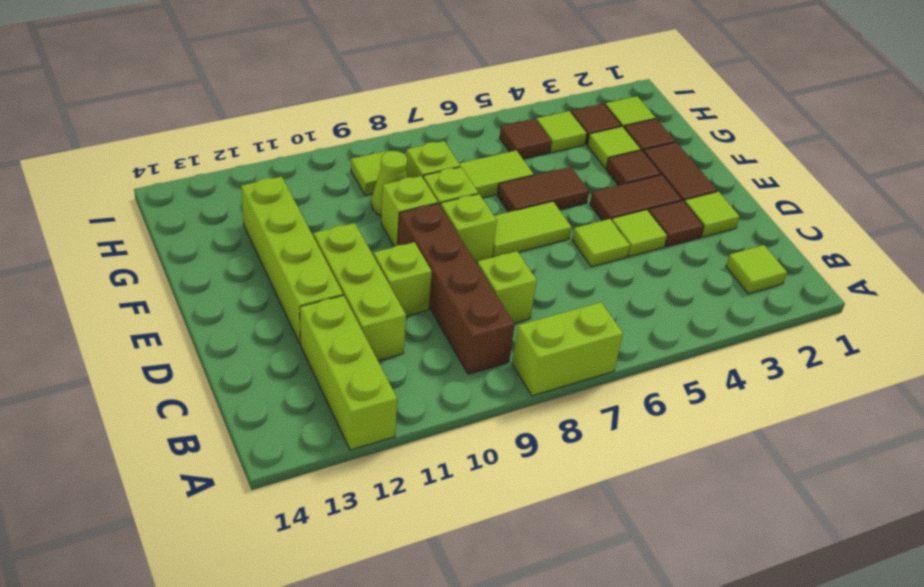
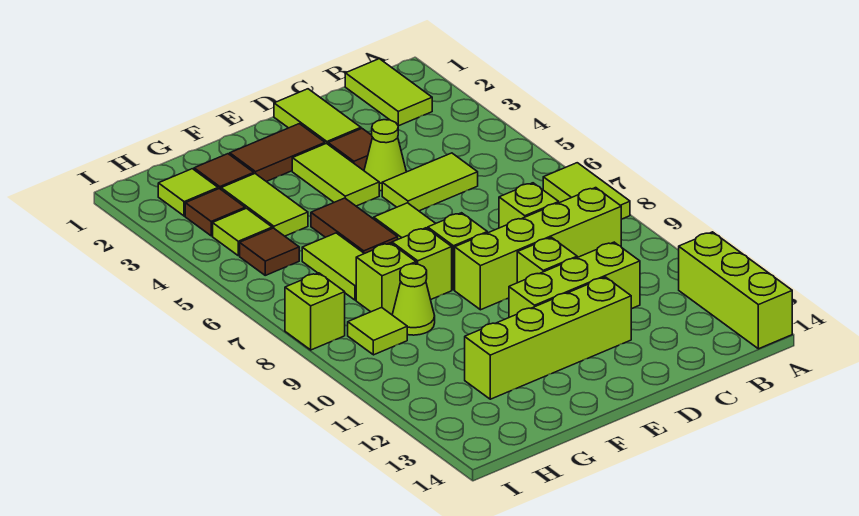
lime 1x2 brick [512,302,623,396] -> lime 1x2 tile [543,163,630,219]
lime 1x3 brick [300,295,397,450] -> lime 1x3 brick turned to [679,232,792,349]
lime 1x1 tile [726,245,787,294] -> lime 1x2 tile [345,59,432,126]
brown 1x4 brick [398,203,515,374] -> lime 1x4 brick [455,188,621,310]
lime 1x1 tile [684,191,740,237] -> lime 1x2 tile [274,89,361,144]
lime 1x1 tile [612,210,667,257] -> lime 1x1 cone [364,120,406,191]
lime 1x1 tile [572,219,630,267] -> lime 1x2 tile [382,153,478,211]
brown 1x2 tile [590,175,682,221] -> lime 1x2 tile [292,143,379,206]
brown 1x1 tile [606,150,661,185] -> none
lime 1x1 brick [381,176,438,247] -> lime 1x1 brick moved to [285,273,345,350]
lime 1x1 tile [587,126,641,169] -> lime 1x2 tile [221,174,308,236]

